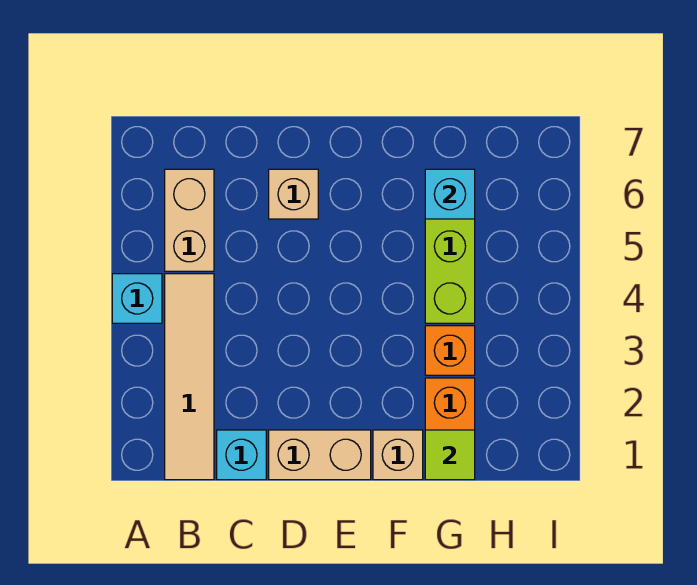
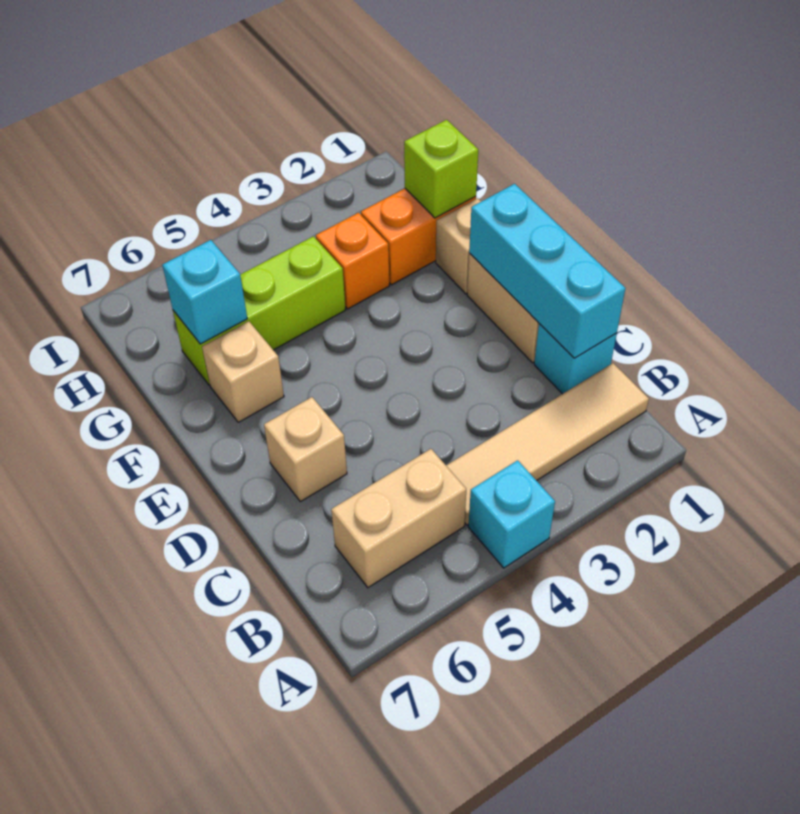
none -> cyan 1x3 brick [469,184,626,358]
none -> tan 1x1 brick [202,321,284,422]
lime 1x1 tile [425,430,475,480] -> lime 1x1 brick [404,120,478,218]

